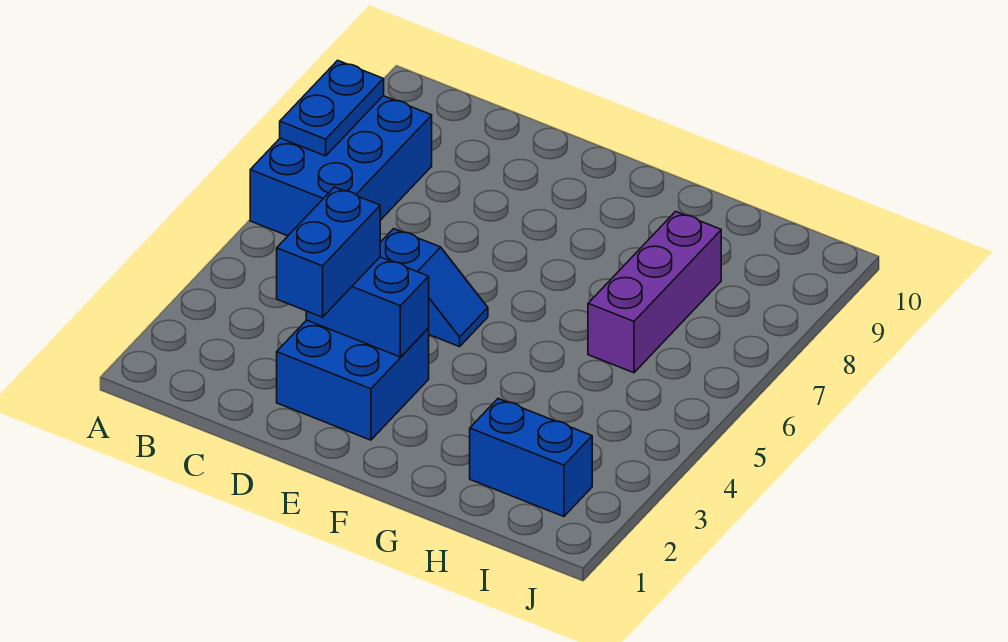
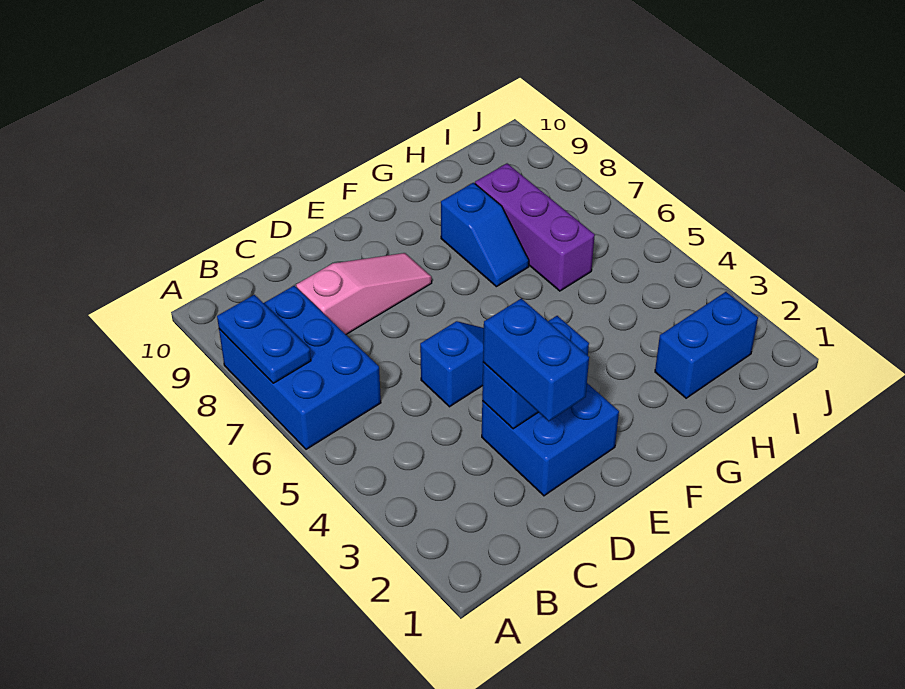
none -> pink 1x3 slope [296,253,432,334]
none -> blue 1x2 slope [441,183,529,287]

